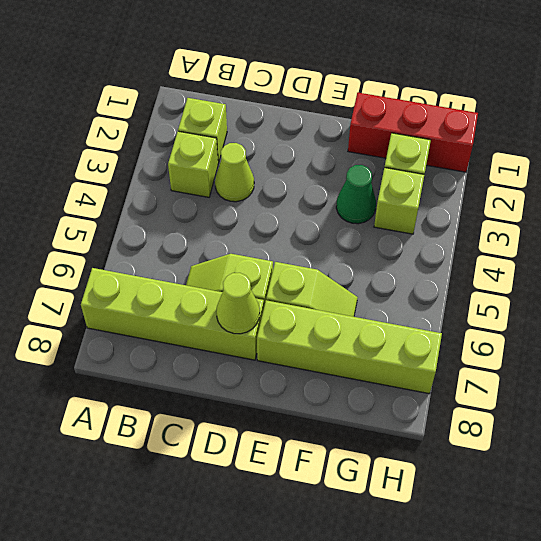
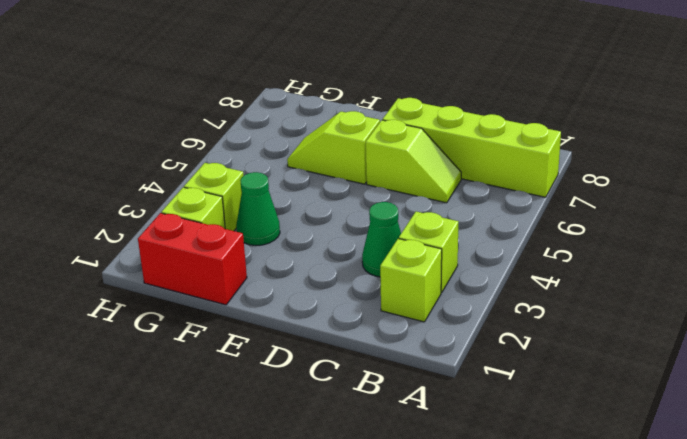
lime 1x1 cone [215,143,254,202] -> green 1x1 cone [362,202,401,277]
lime 1x1 cone [216,273,260,334] -> none
lime 1x4 brick [257,300,442,394] -> none
red 1x3 brick [348,93,478,172] -> red 1x2 brick [138,213,247,305]

